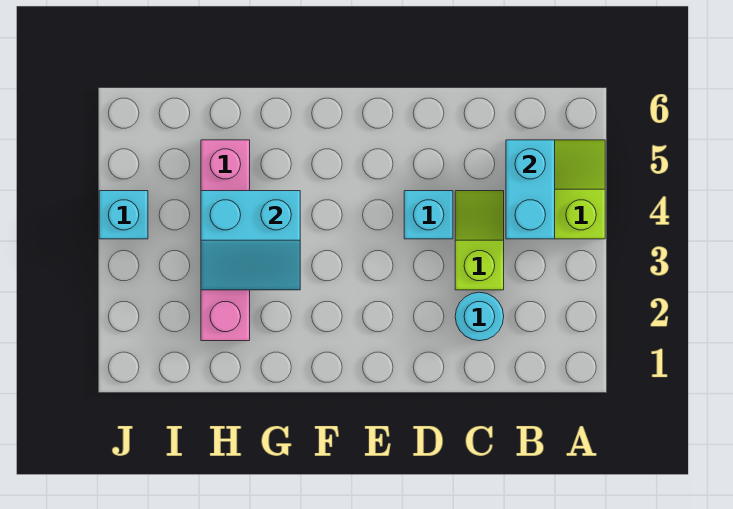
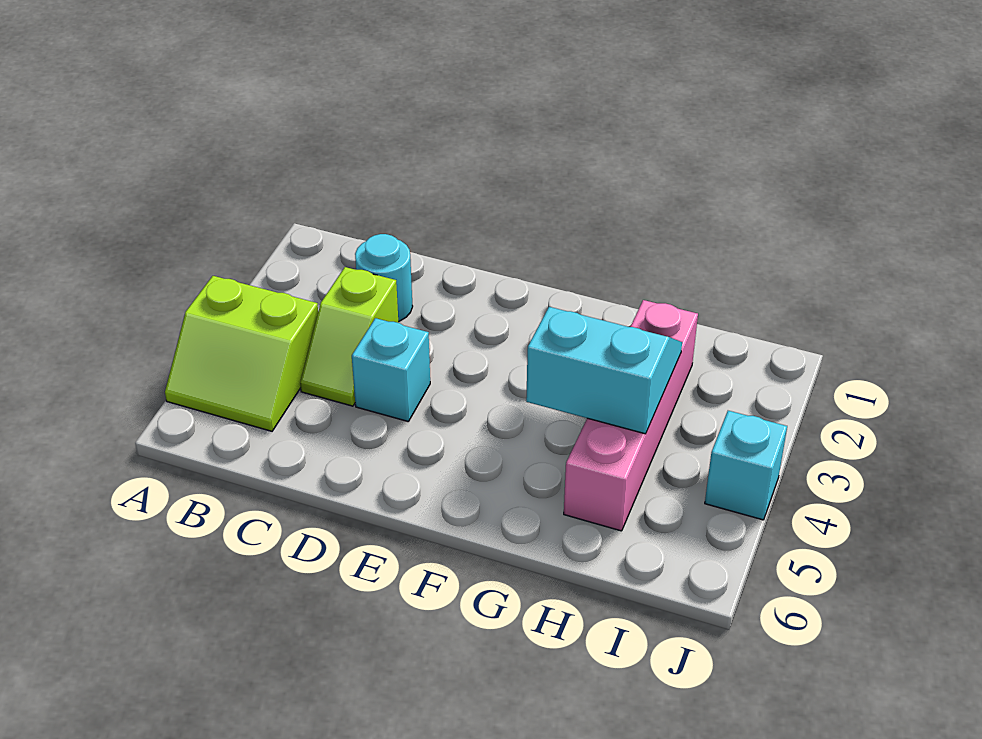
cyan 1x2 brick [506,140,555,239] -> none

